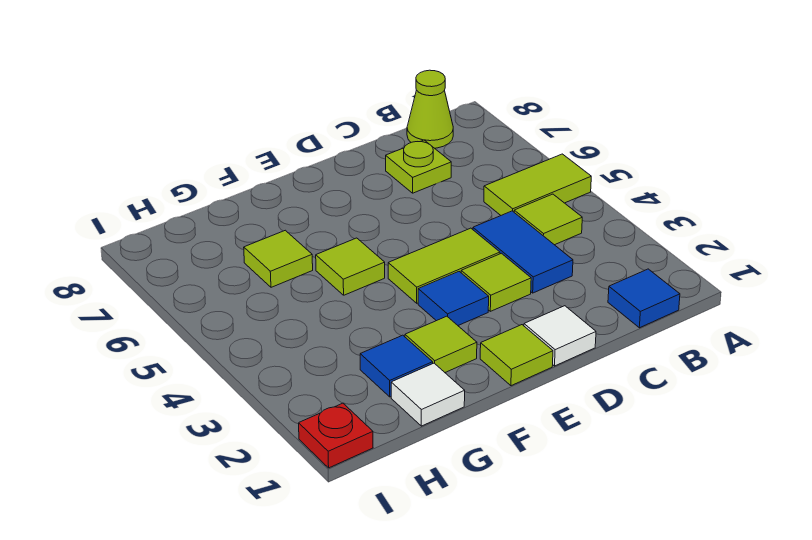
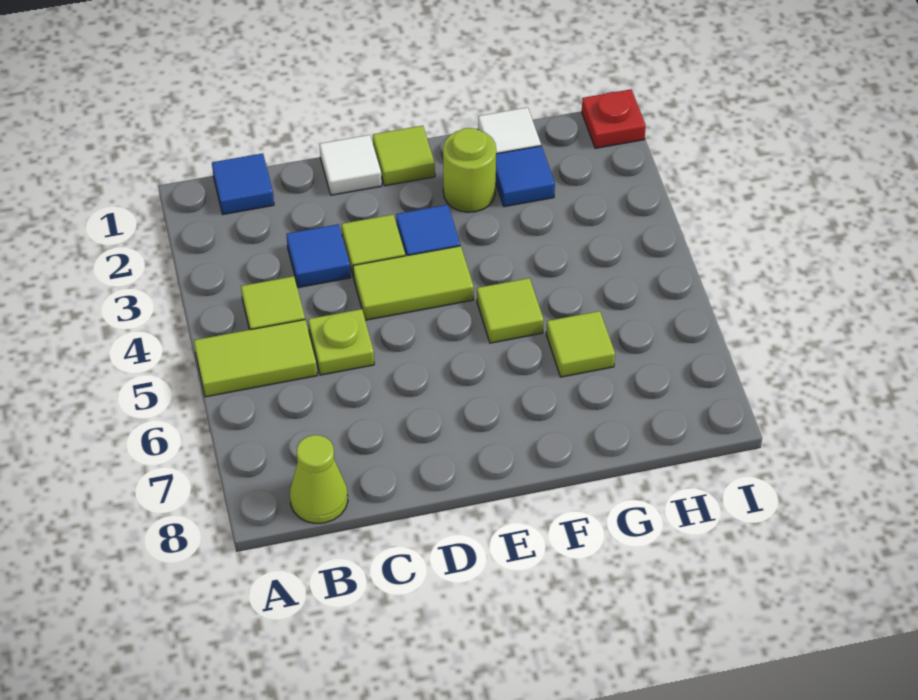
blue 1x2 tile [473,211,573,293] -> blue 1x1 tile [286,224,351,288]
lime 1x1 plate [386,140,451,193] -> lime 1x1 plate moved to [308,309,374,375]
lime 1x1 tile [405,316,477,372] -> lime 1x1 round brick [443,128,496,212]

